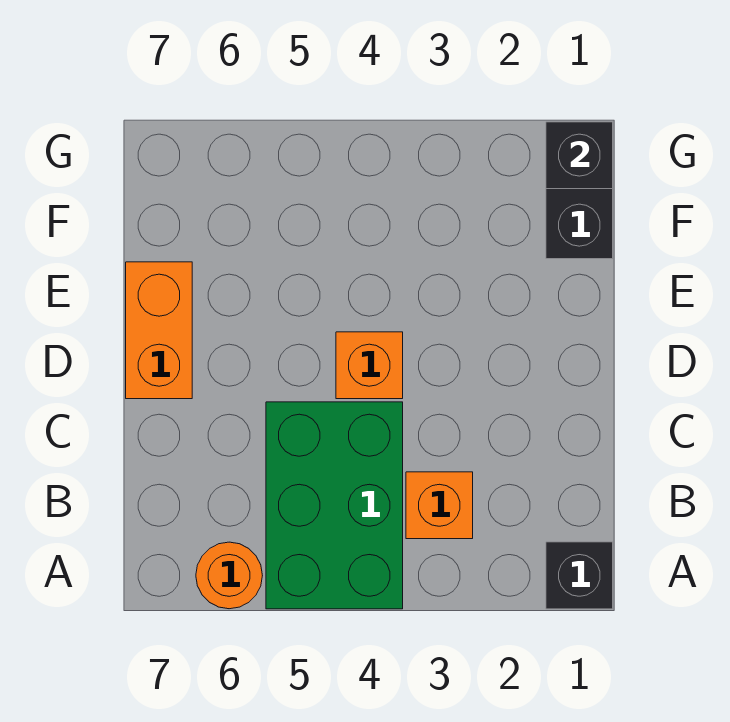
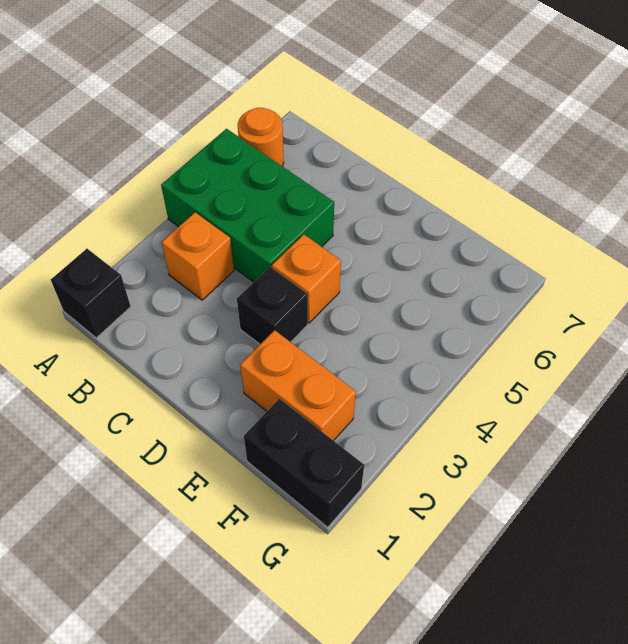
orange 1x2 brick [126,262,192,399] -> orange 1x2 brick moved to [240,330,356,441]
black 1x1 brick [546,122,613,189] -> black 1x1 brick moved to [237,267,308,344]

